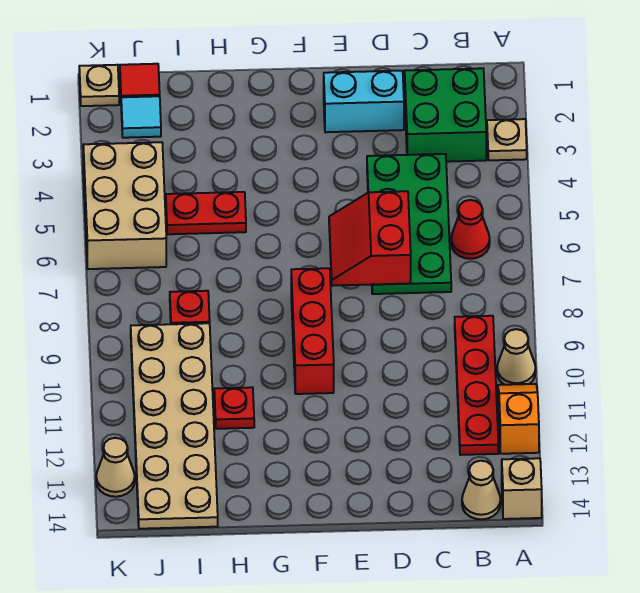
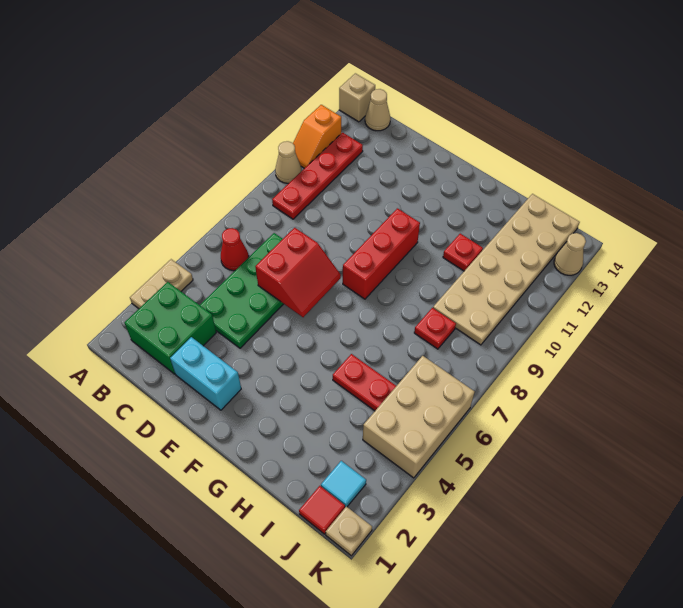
tan 1x1 plate [487,119,527,160] -> tan 1x2 plate [130,259,193,309]

